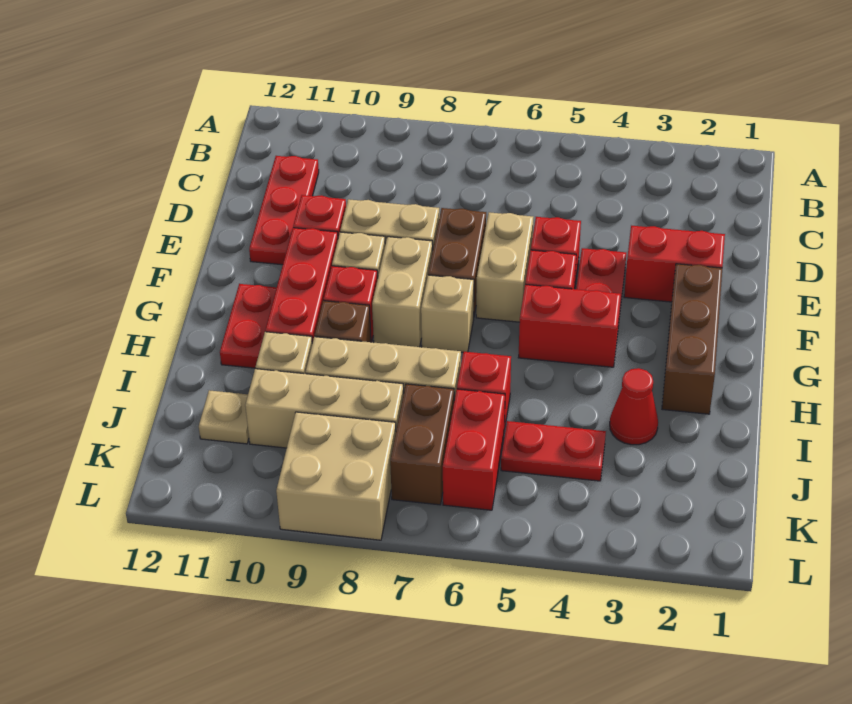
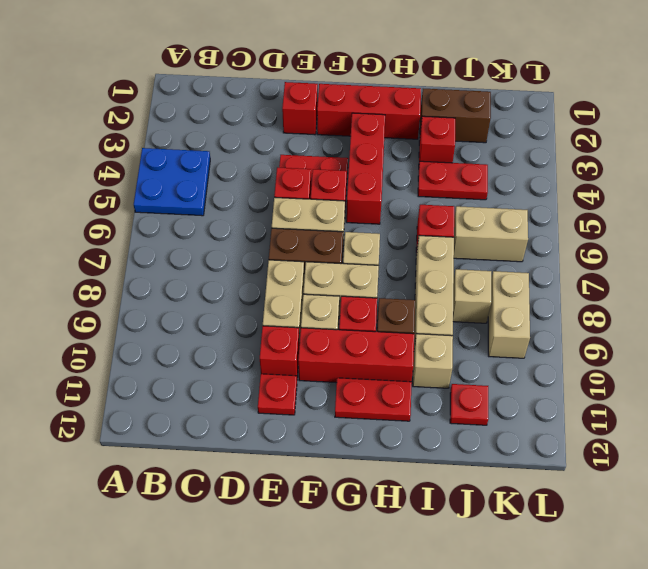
none -> blue 2x2 plate [134,148,210,216]
red 1x3 plate [249,156,319,265] -> red 1x1 plate [258,374,297,415]
red 1x2 brick [624,226,725,302] -> red 1x1 brick [282,82,318,135]
brown 1x3 brick [662,264,722,414] -> red 1x3 brick [317,84,421,139]
red 1x2 brick [518,284,621,367] -> red 1x3 brick [346,113,385,224]
red 1x1 cone [610,368,658,445] -> red 1x1 brick [419,116,455,163]
red 1x2 plate [501,421,606,481] -> red 1x2 plate turned to [418,161,488,200]
red 1x2 brick [443,389,505,510] -> tan 1x2 brick [454,206,528,262]
brown 1x2 brick [390,384,454,505] -> brown 1x2 brick moved to [420,89,491,143]
tan 1x3 brick [245,368,404,448] -> tan 1x1 brick [453,269,491,323]
tan 1x1 plate [199,390,249,444] -> red 1x1 plate [450,384,488,425]
tan 2x2 brick [276,412,396,540] -> tan 1x2 brick [488,271,530,358]

